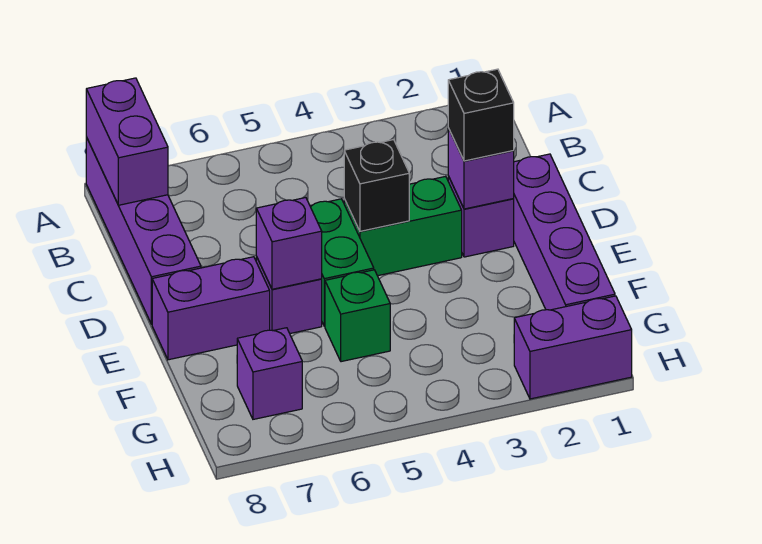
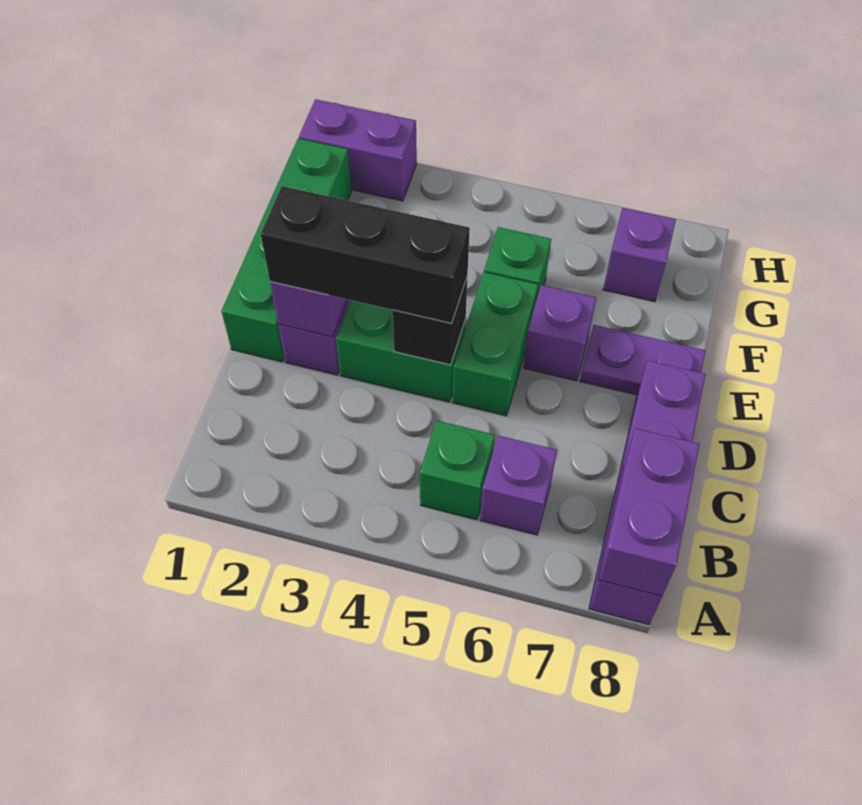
none -> green 1x1 brick [420,421,495,520]
purple 1x4 brick [513,154,615,310] -> green 1x4 brick [221,138,351,362]
black 1x1 brick [448,69,514,161] -> black 1x3 brick [261,186,470,323]
purple 1x1 brick [256,198,322,289] -> purple 1x1 brick moved to [480,436,557,535]
purple 1x2 brick [152,257,270,360] -> purple 1x2 plate [580,325,706,395]

